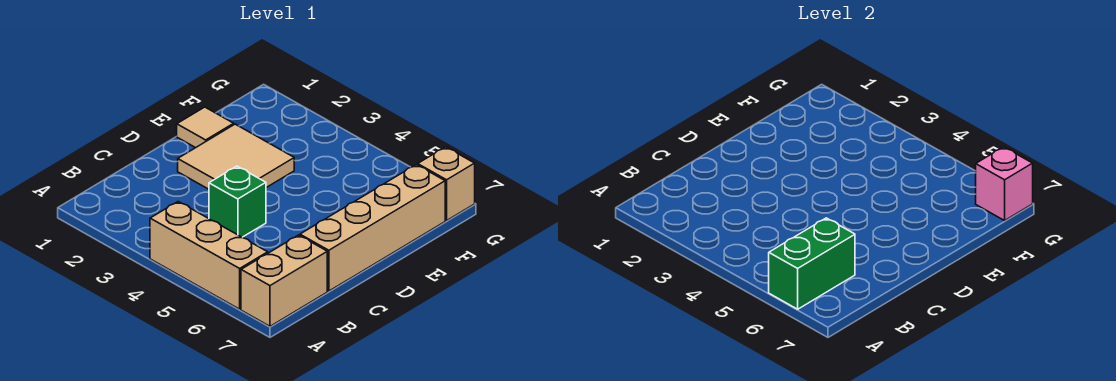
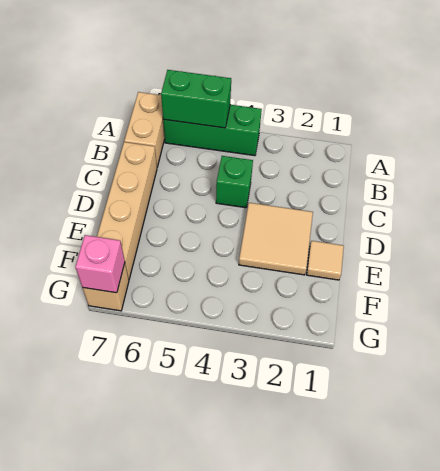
tan 1x3 brick [150,202,268,309] -> green 1x3 brick [163,105,262,156]
green 1x2 brick [769,218,855,309] -> green 1x2 brick turned to [161,70,231,128]

